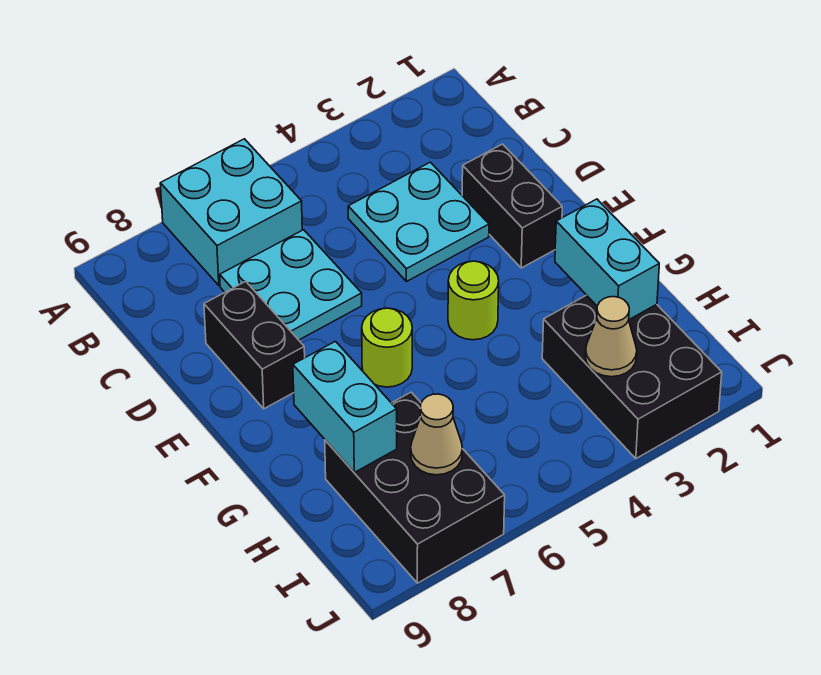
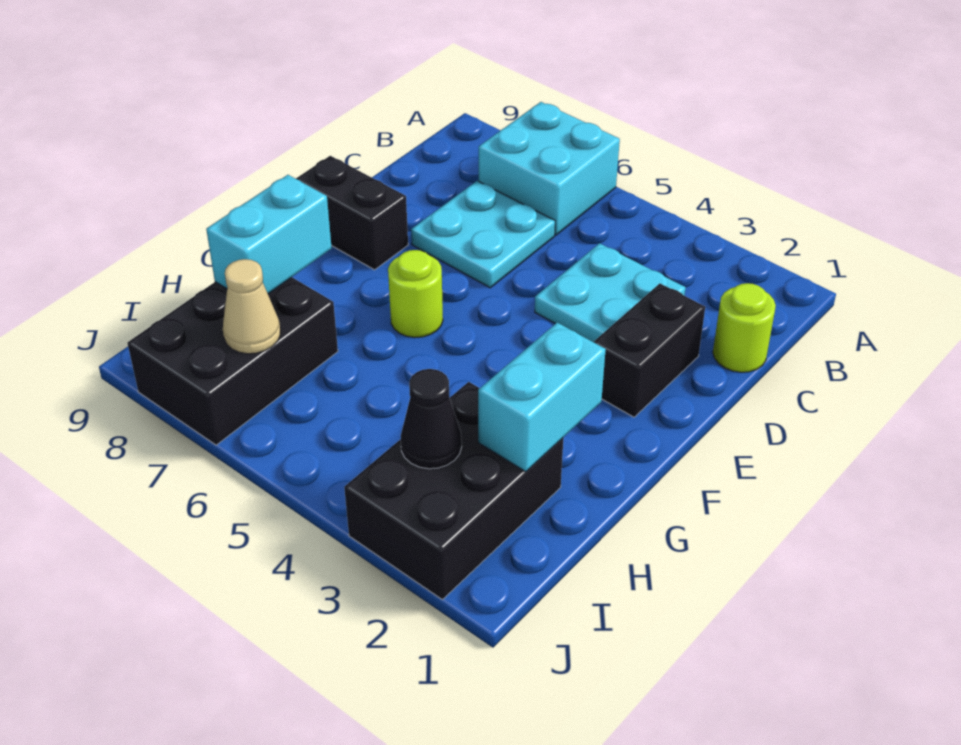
black 1x2 brick [204,281,305,409] -> black 1x2 brick turned to [296,156,408,270]
lime 1x1 round brick [448,261,499,340] -> lime 1x1 round brick moved to [713,283,776,372]
tan 1x1 cone [585,297,637,377] -> black 1x1 cone [401,369,462,469]

